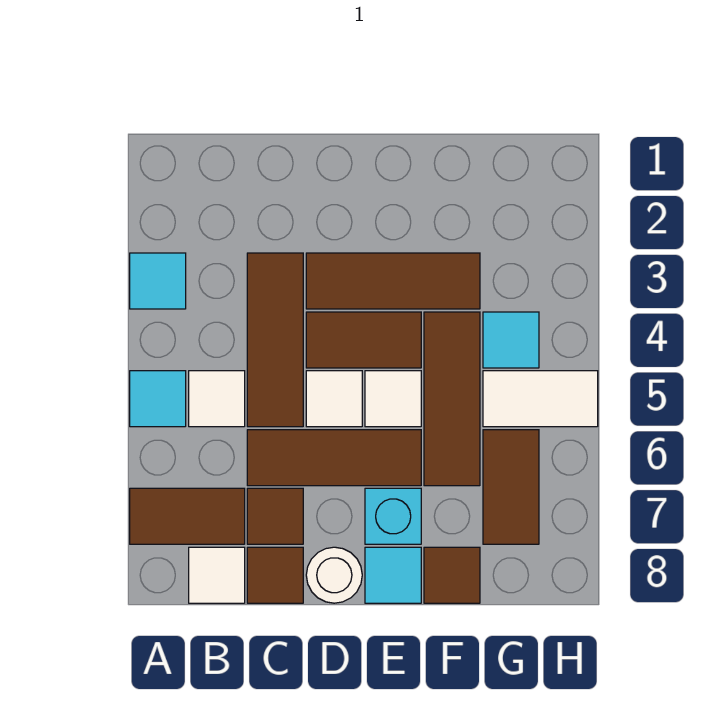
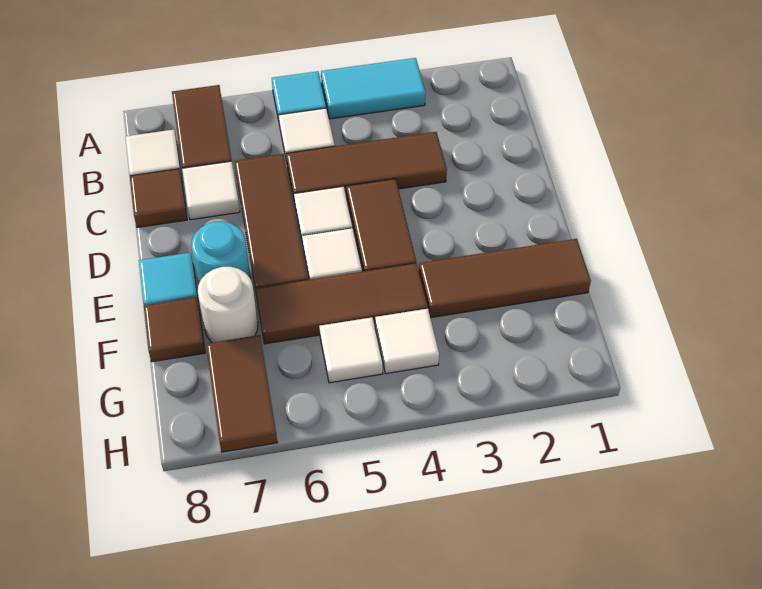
cyan 1x1 tile [130,253,186,309] -> cyan 1x2 tile [321,58,426,119]
brown 1x1 tile [247,488,303,544] -> white 1x1 tile [182,161,240,220]
brown 1x3 tile [306,253,480,309] -> brown 1x3 tile turned to [419,239,591,318]
white 1x1 round brick [306,547,362,603] -> white 1x1 round brick moved to [198,267,258,343]
cyan 1x1 brick [365,488,421,544] -> cyan 1x1 round brick [191,221,251,283]
cyan 1x1 tile [483,312,539,368] -> white 1x1 tile [375,309,439,374]
white 1x2 tile [483,371,598,427] -> white 1x1 tile [319,317,383,383]
brown 1x2 tile [483,430,539,544] -> brown 1x2 tile turned to [206,335,277,452]

